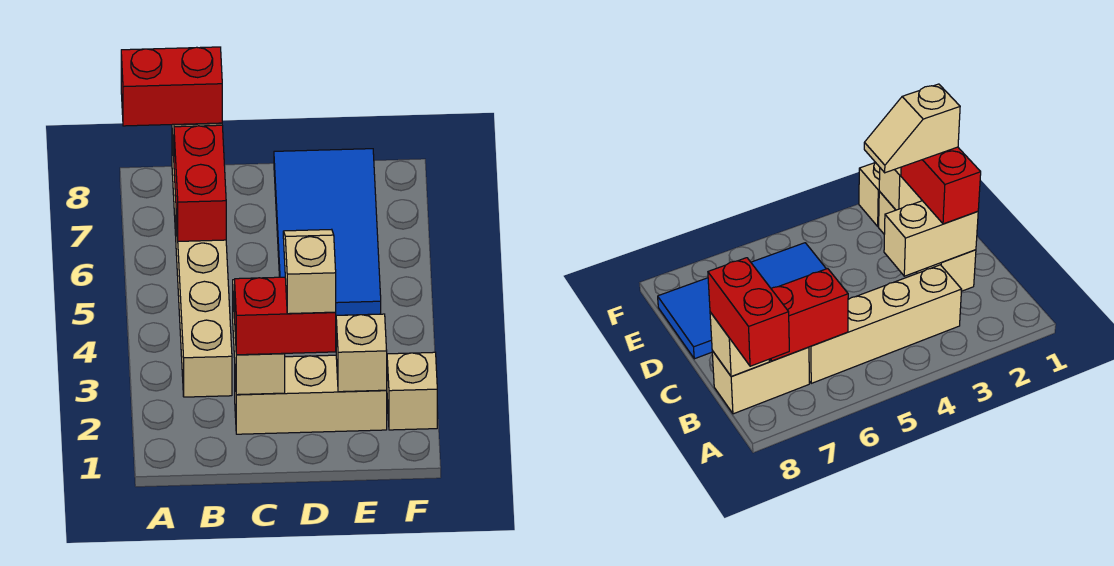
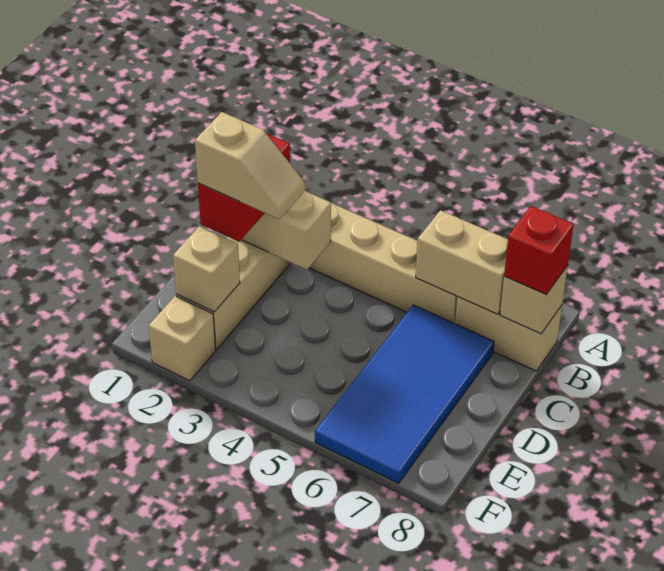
red 1x2 brick [121,47,222,126] -> red 1x1 brick [504,206,574,294]
red 1x2 brick [174,125,226,241] -> tan 1x2 brick [416,210,508,314]
blue 2x4 tile [274,149,381,315] -> blue 2x4 tile turned to [315,305,494,483]

